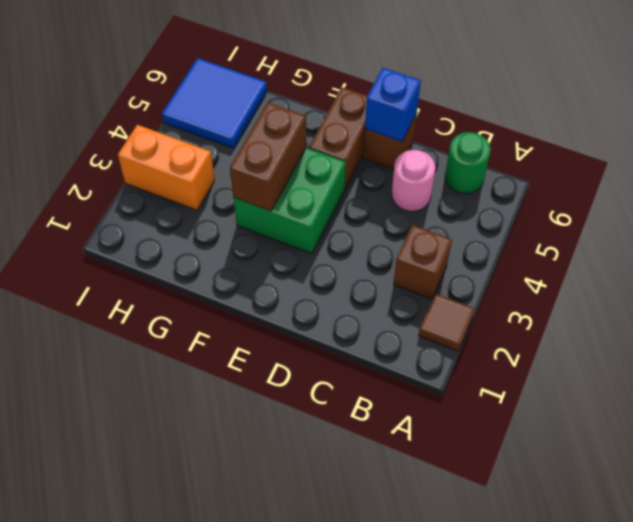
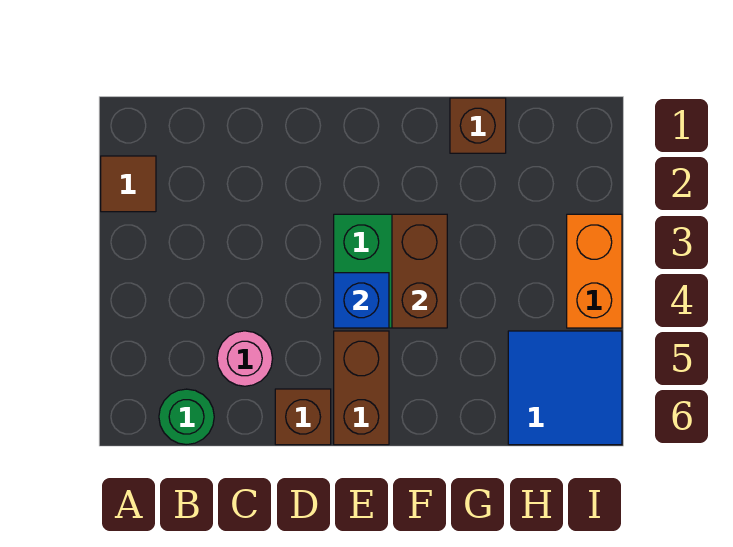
brown 1x1 brick [394,225,452,299] -> brown 1x1 brick moved to [450,98,506,153]
blue 1x1 brick [365,68,421,142] -> blue 1x1 brick moved to [334,273,389,328]
orange 1x2 brick [118,125,215,210] -> orange 1x2 brick turned to [567,214,622,328]

